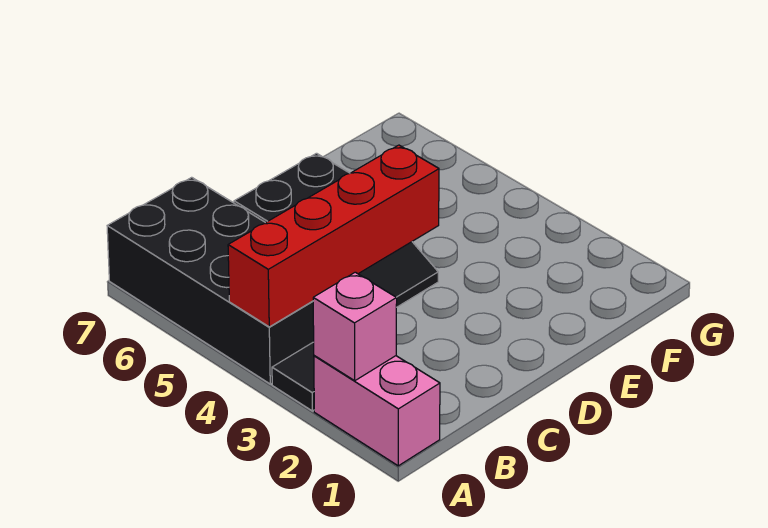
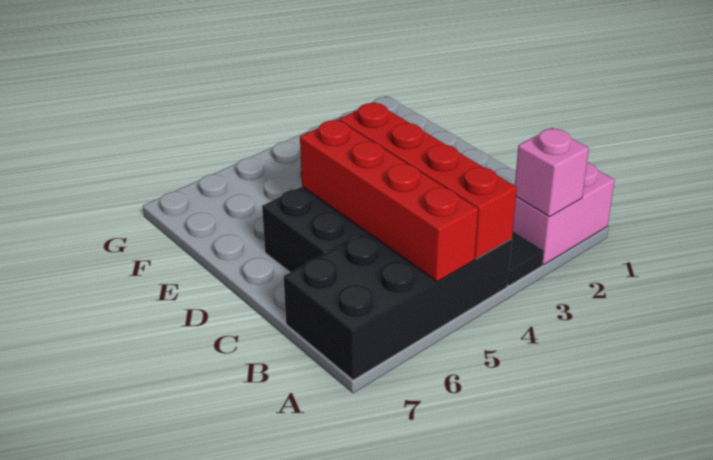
none -> red 1x4 brick [300,119,478,281]

